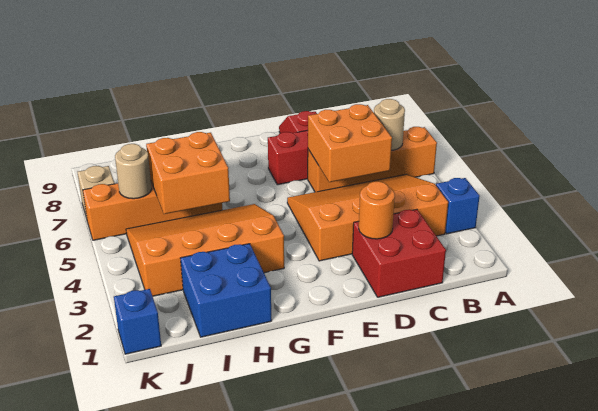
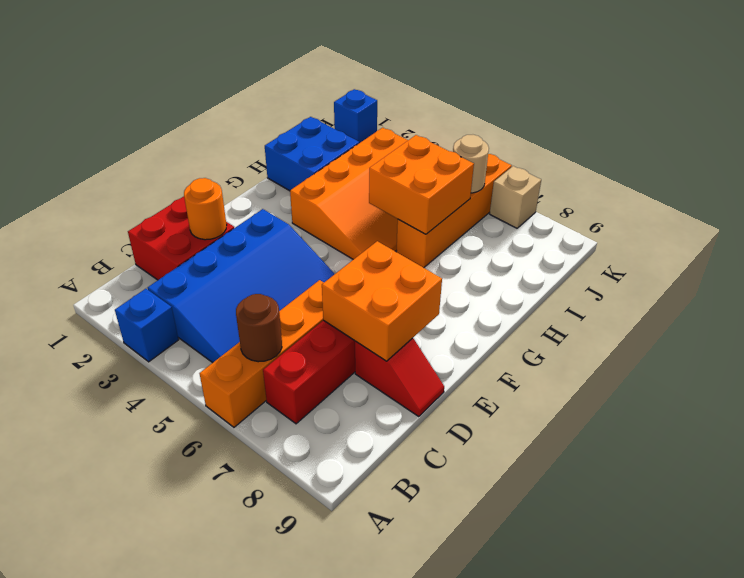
orange 3x4 slope [287,174,448,261] -> blue 3x4 slope [148,209,334,363]
tan 1x1 round brick [374,99,405,150] -> brown 1x1 round brick [236,294,282,362]
orange 2x2 brick [308,104,392,182] -> orange 2x2 brick moved to [322,241,442,361]

